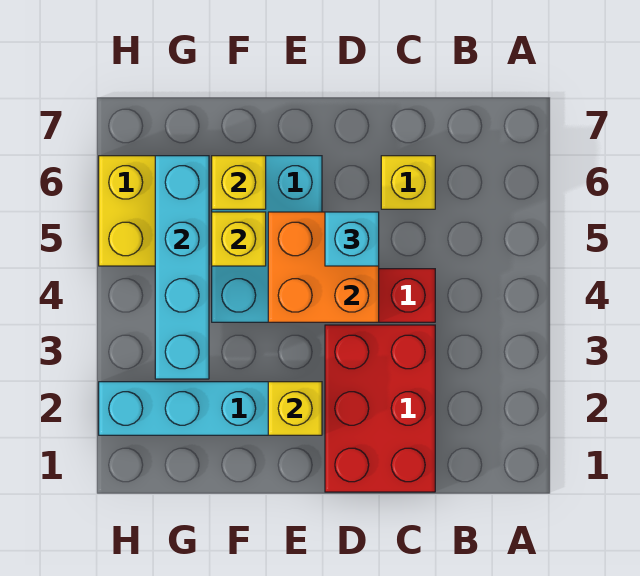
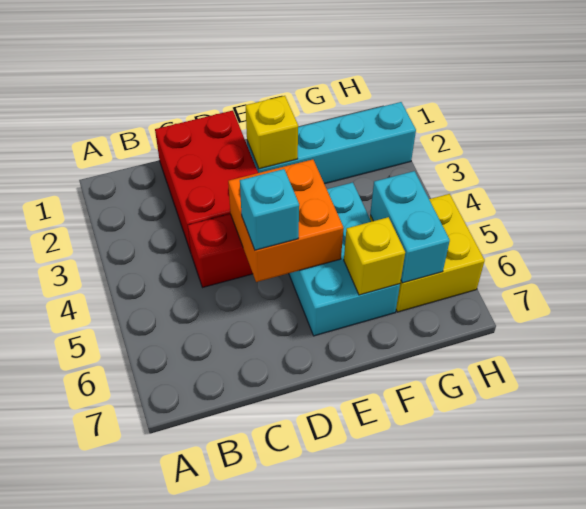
yellow 1x1 brick [381,156,435,209] -> none
yellow 1x1 brick [212,212,266,266] -> none
cyan 1x4 brick [155,156,209,379] -> cyan 1x2 brick [370,171,450,283]

